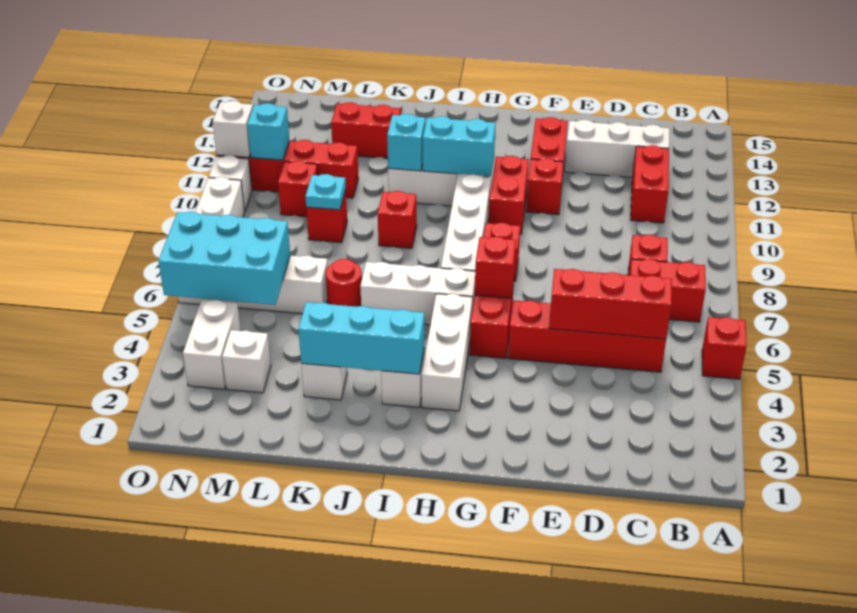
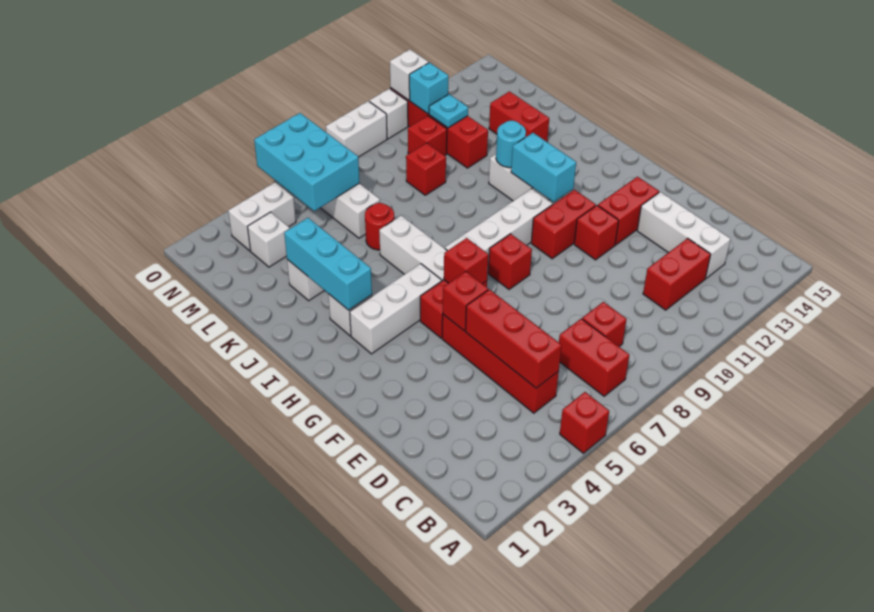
red 1x1 brick [378,191,417,248] -> red 1x1 brick moved to [443,272,488,331]
cyan 1x1 brick [387,114,425,171] -> cyan 1x1 round brick [496,121,526,168]
cyan 1x1 plate [305,174,346,210] -> cyan 1x1 plate moved to [429,94,468,128]

